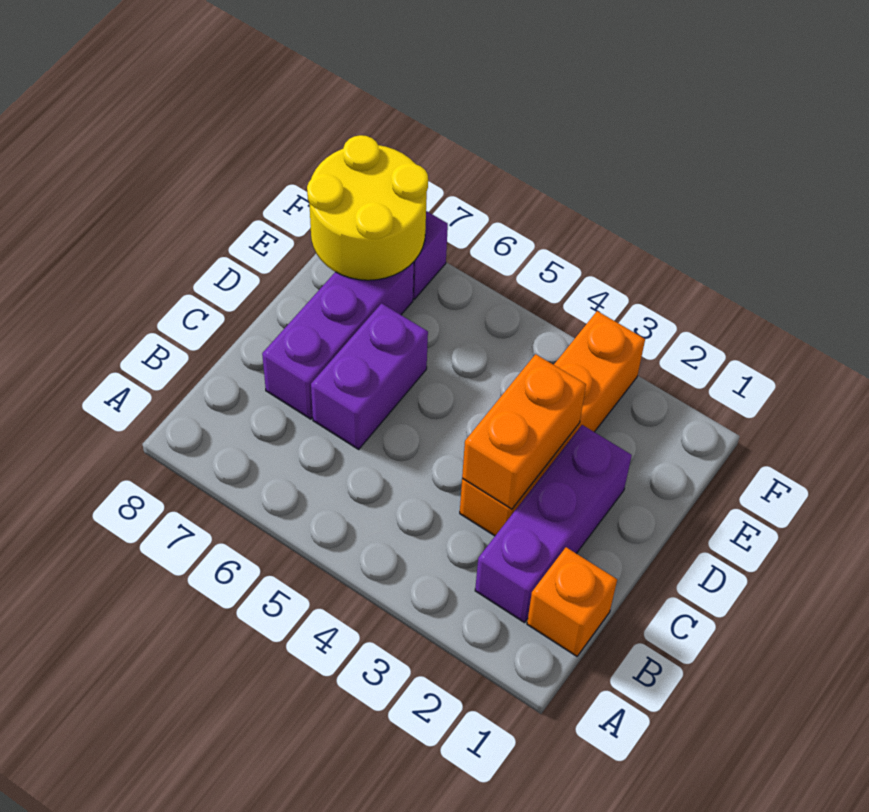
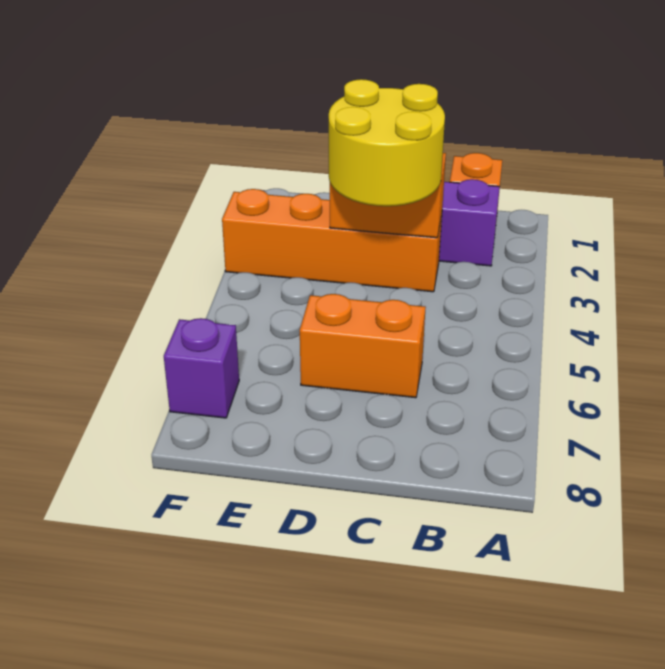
purple 1x2 brick [311,303,428,449] -> orange 1x2 brick [300,294,426,398]
purple 1x3 brick [262,262,414,419] -> none
yellow 2x2 round brick [307,135,428,280] -> yellow 2x2 round brick moved to [329,79,445,206]

